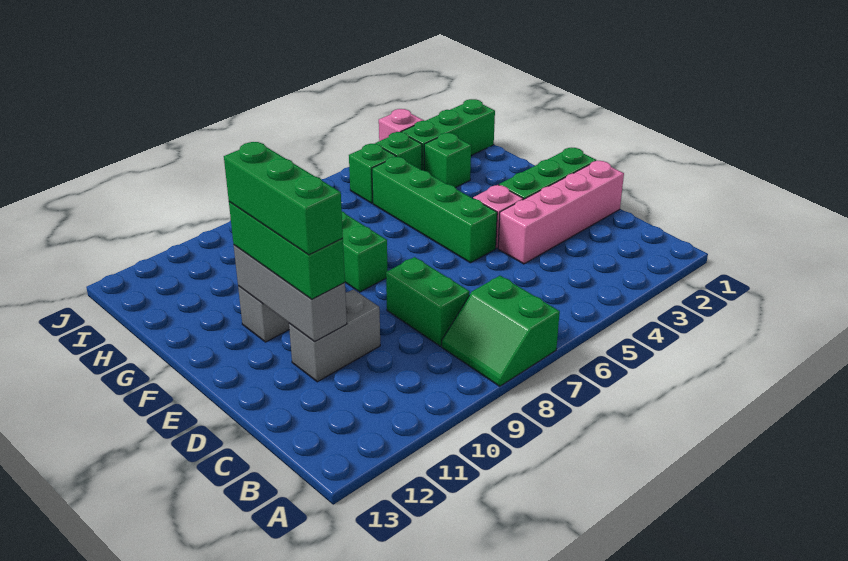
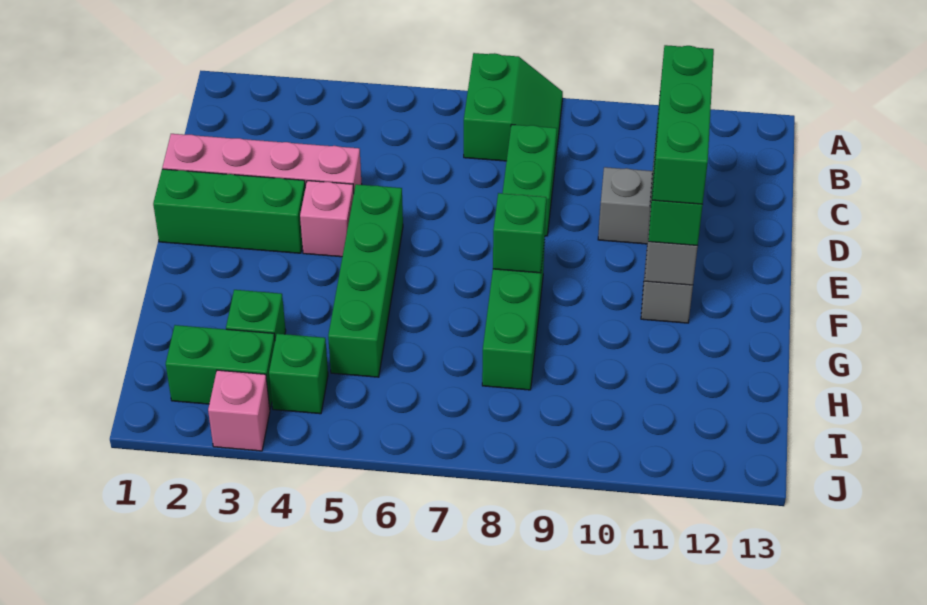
green 1x3 brick [402,99,495,170] -> green 1x2 brick [166,325,275,408]
green 1x1 brick [349,144,396,203] -> green 1x1 brick moved to [493,193,546,273]

